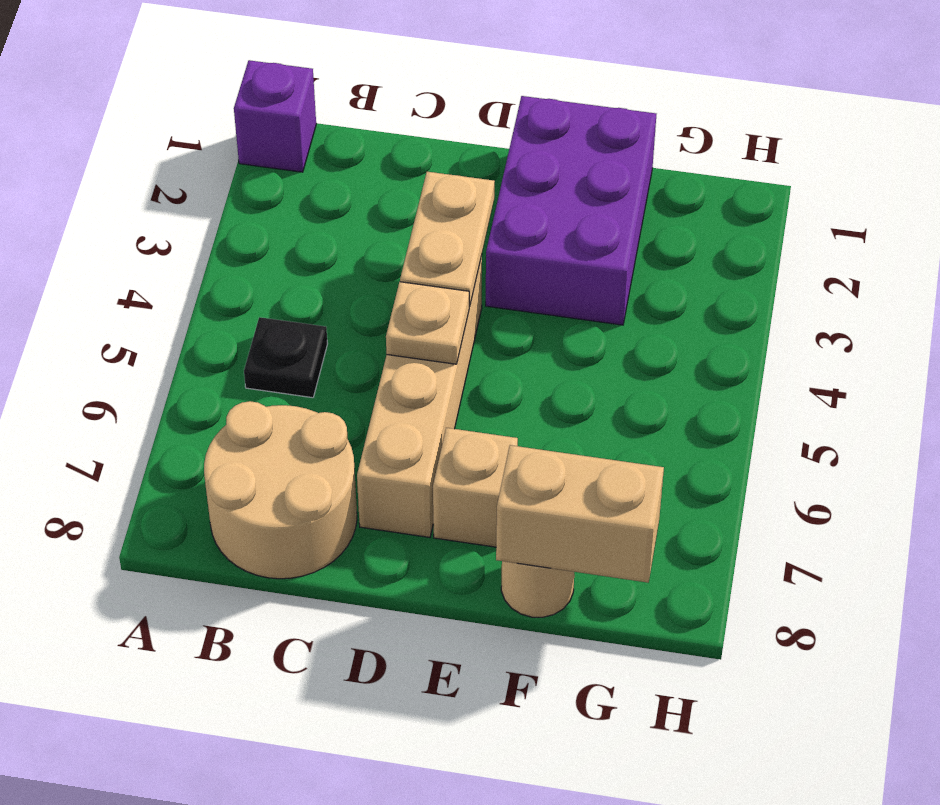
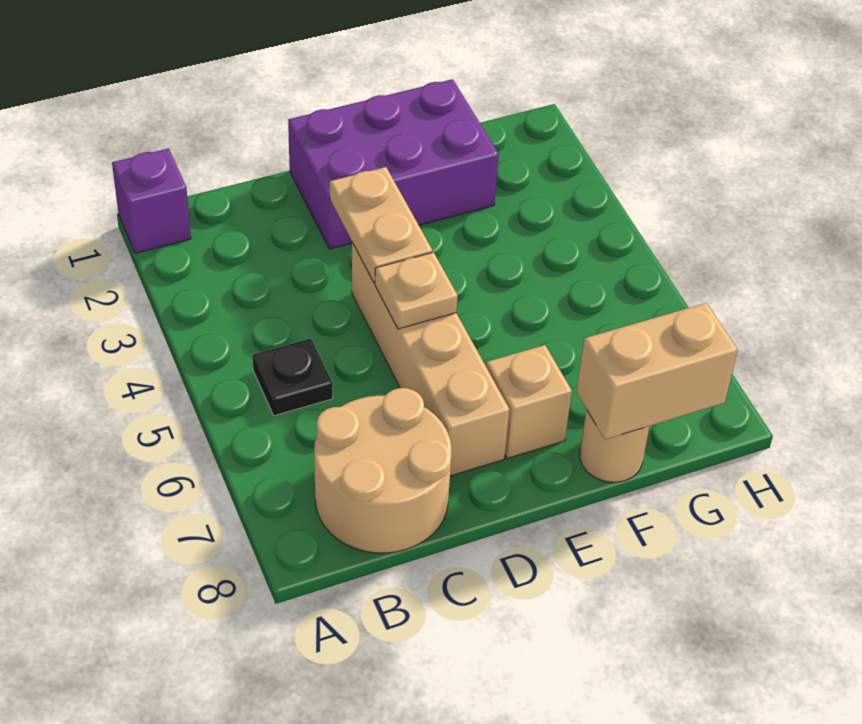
purple 2x3 brick [486,96,656,325] -> purple 2x3 brick turned to [288,79,499,249]

